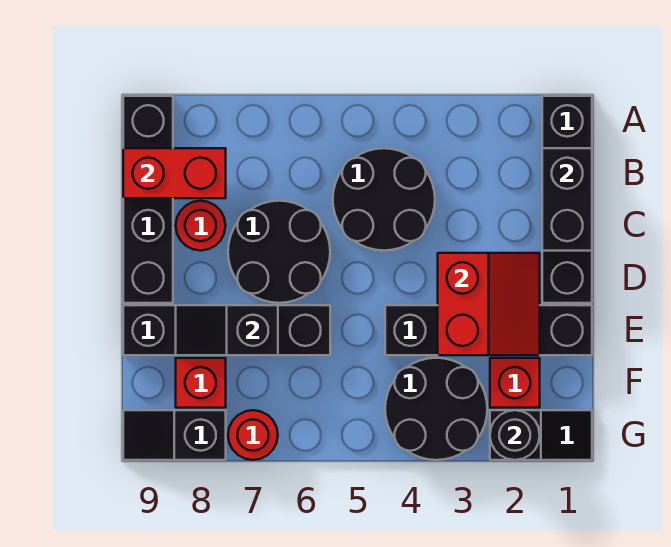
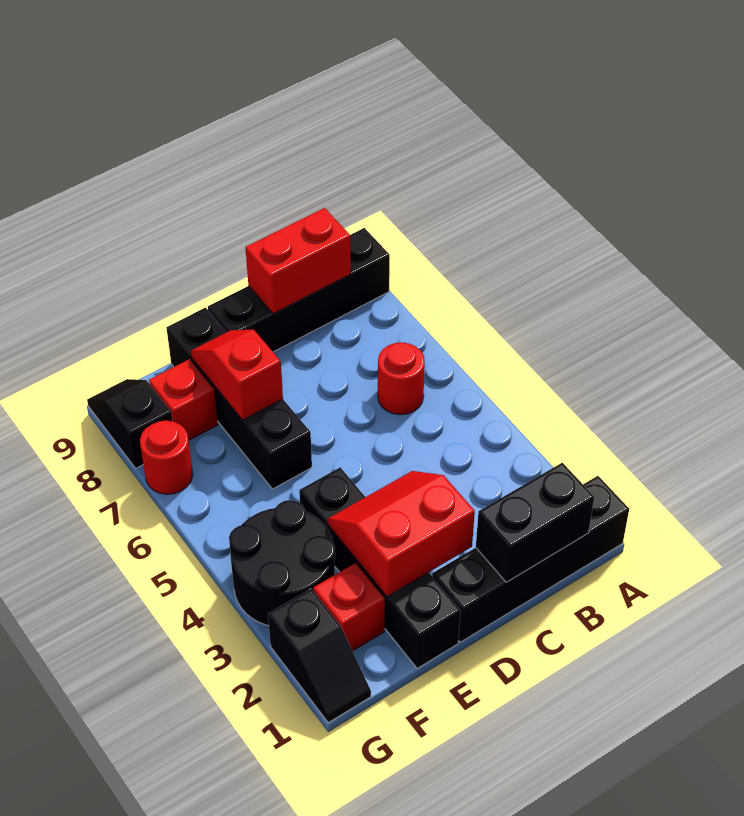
black 2x2 round brick [333,148,435,251] -> none
red 1x2 brick [123,148,226,198] -> red 1x2 brick turned to [245,208,351,314]
black 2x2 round brick [228,201,330,303] -> none
red 1x1 round brick [176,201,226,251] -> red 1x1 round brick moved to [378,342,425,415]
red 2x2 slope [438,253,540,355] -> red 2x2 slope turned to [328,471,475,597]
black 1x2 slope [176,305,278,355] -> red 1x2 slope [191,330,283,420]
black 1x1 round brick [490,410,540,460] -> none

